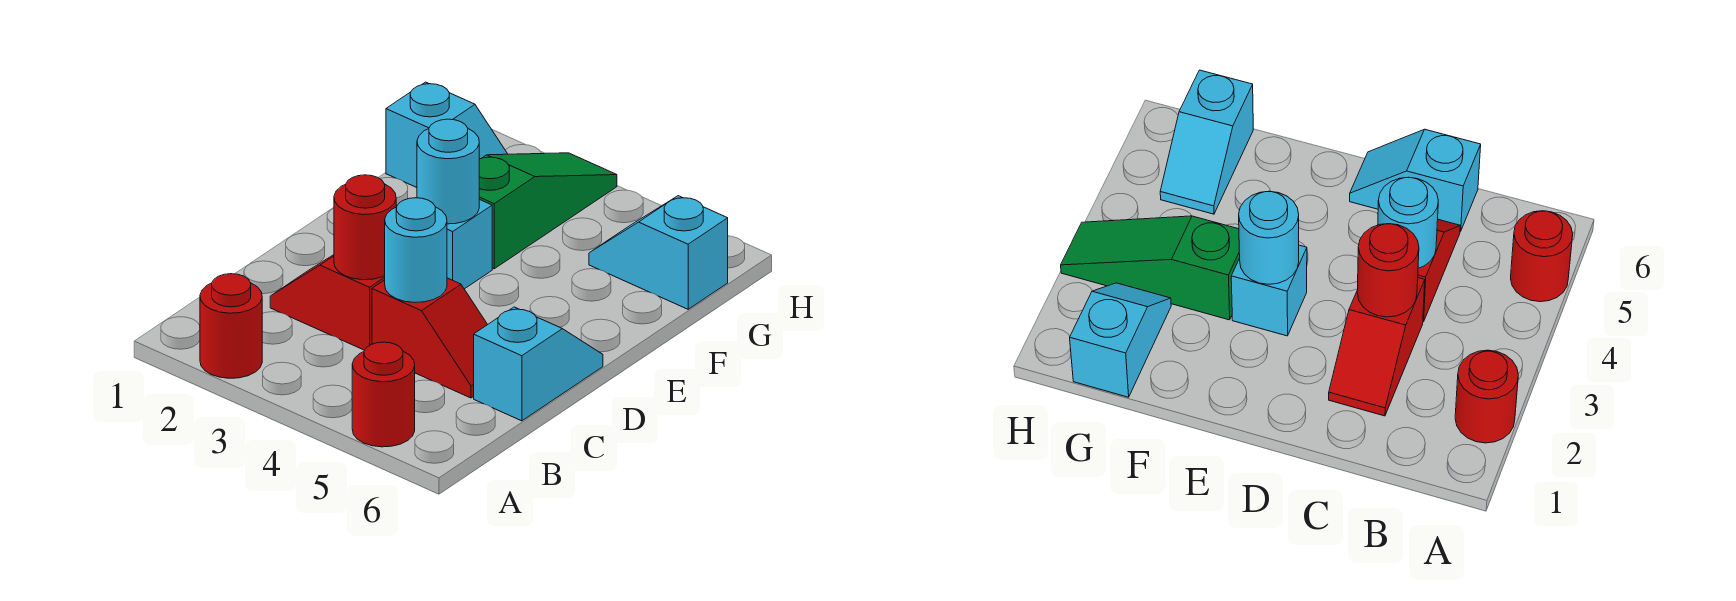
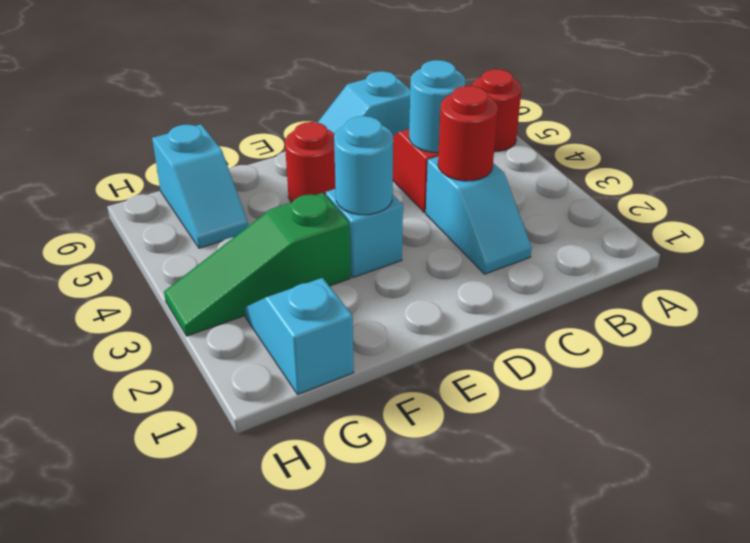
red 1x1 round brick [200,274,262,378] -> red 1x1 round brick moved to [285,122,336,203]
red 1x2 slope [270,255,385,350] -> cyan 1x2 slope [426,157,532,274]

